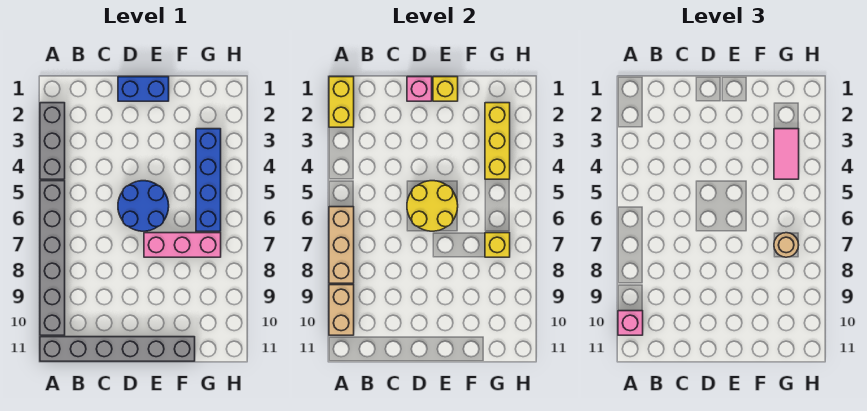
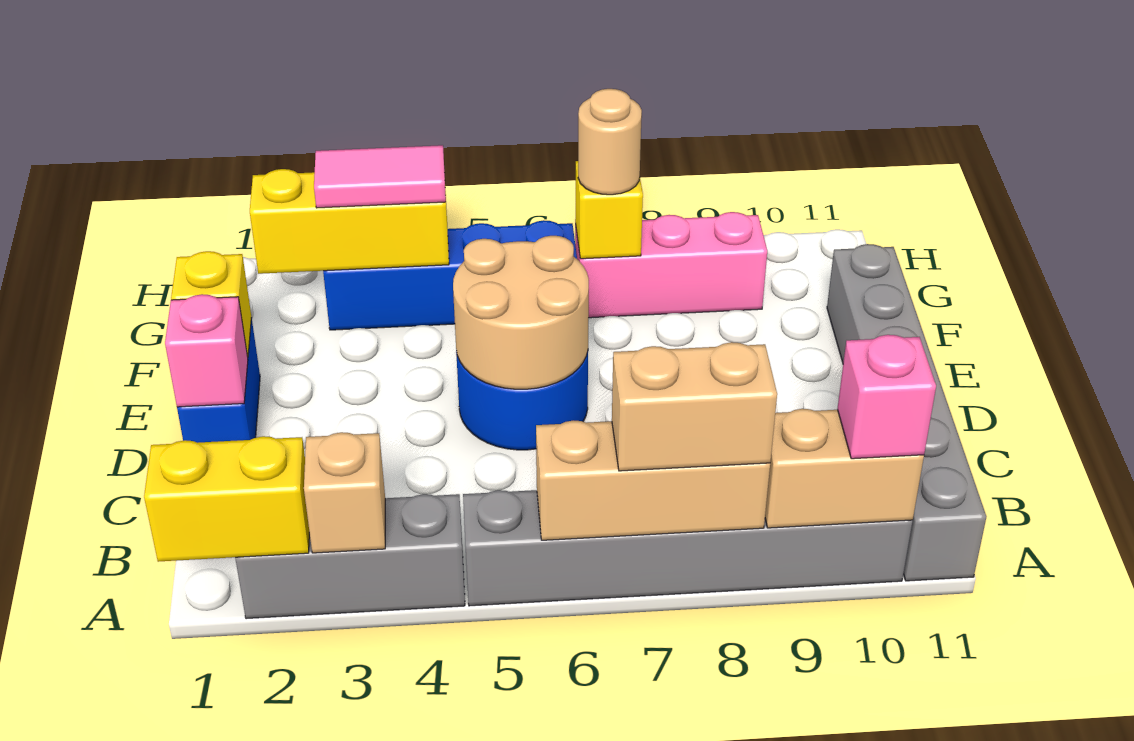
none -> tan 1x1 brick [304,432,385,553]
none -> tan 1x2 brick [612,342,777,471]
yellow 2x2 round brick [407,181,458,231] -> tan 2x2 round brick [453,236,589,389]
pink 1x3 brick [144,233,221,257] -> pink 1x3 brick turned to [575,212,767,318]

